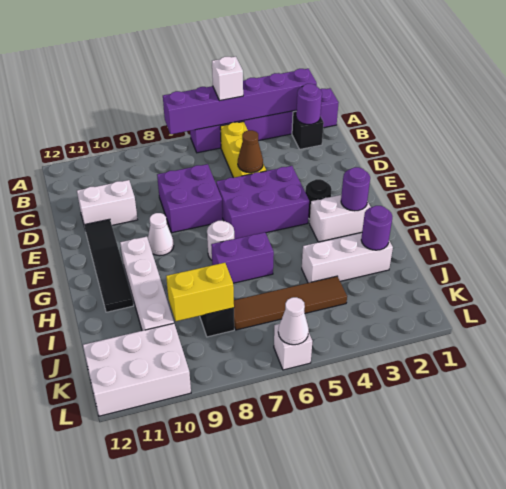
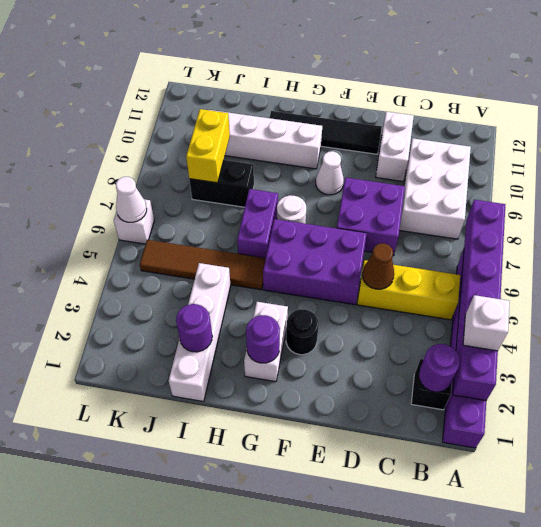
white 1x1 brick [212,57,243,101] -> white 1x1 brick moved to [463,295,510,351]
purple 2x3 brick [216,166,309,239] -> purple 2x3 brick turned to [263,219,367,305]
white 1x3 brick [302,233,393,283] -> white 1x4 brick [169,263,231,402]
brown 1x4 tile [234,276,347,330] -> brown 1x4 tile turned to [140,240,266,290]
white 2x3 brick [83,323,191,416] -> white 2x3 brick moved to [399,138,471,239]

